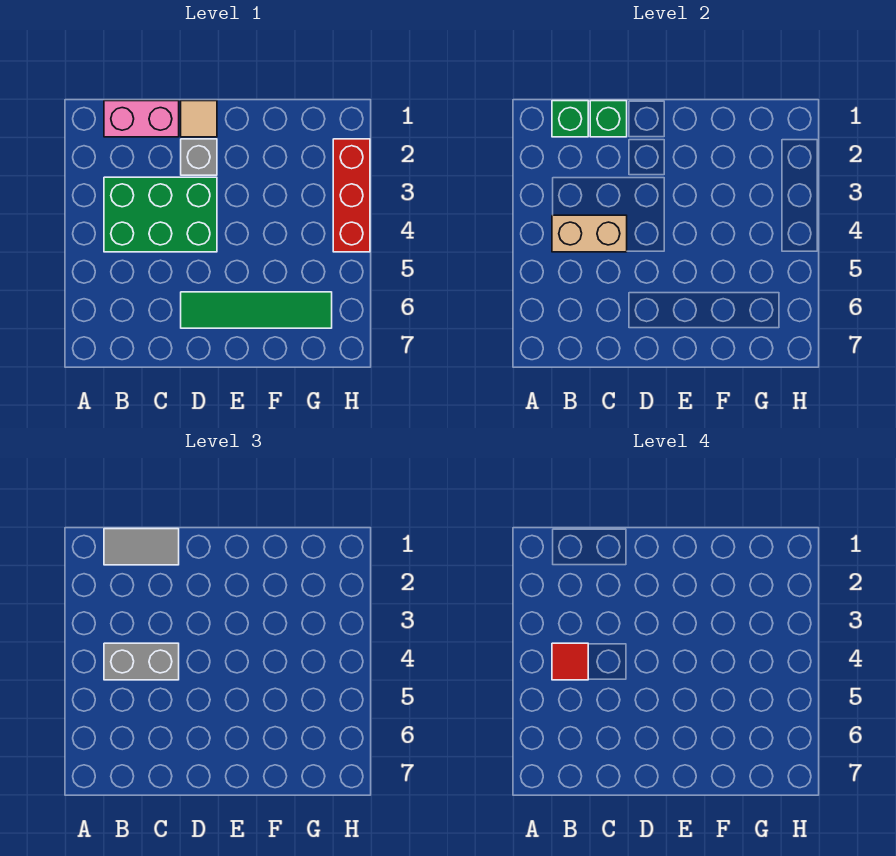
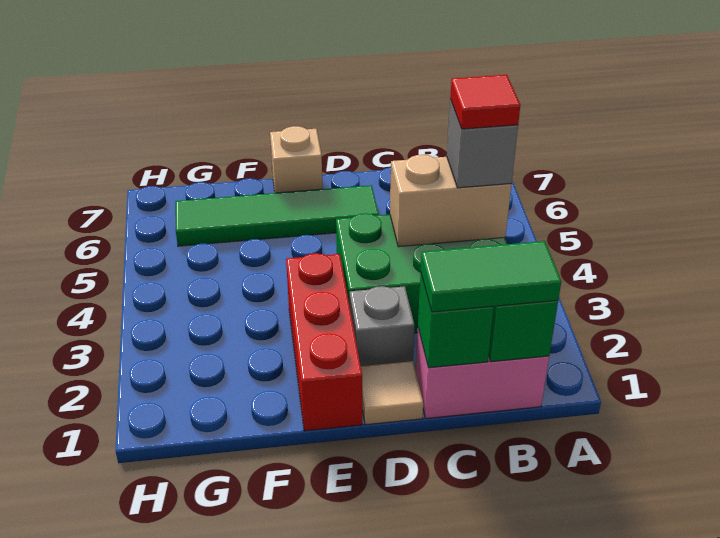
grey 1x2 tile [104,529,179,565] -> green 1x2 tile [421,241,561,312]
grey 1x2 brick [104,643,179,680] -> grey 1x1 brick [447,100,518,188]
none -> tan 1x1 brick [270,126,323,193]
red 1x3 brick [333,139,370,252] -> red 1x3 brick moved to [286,253,362,431]

